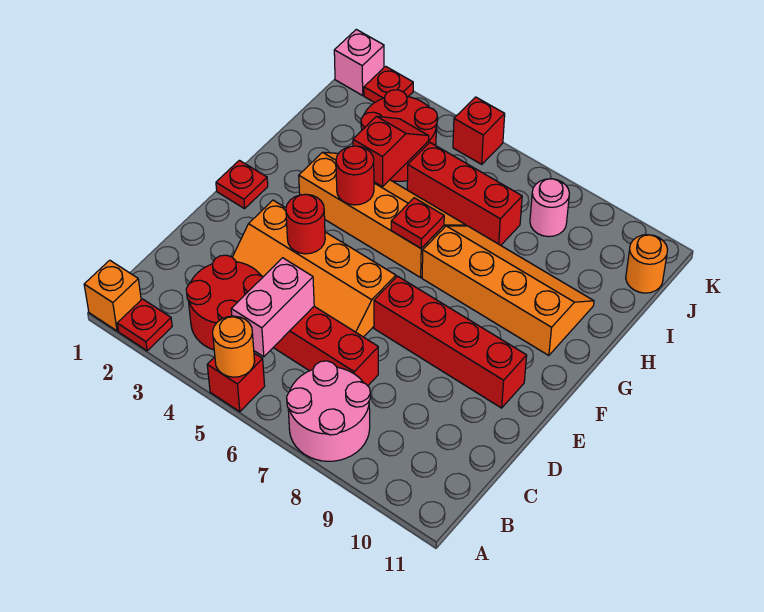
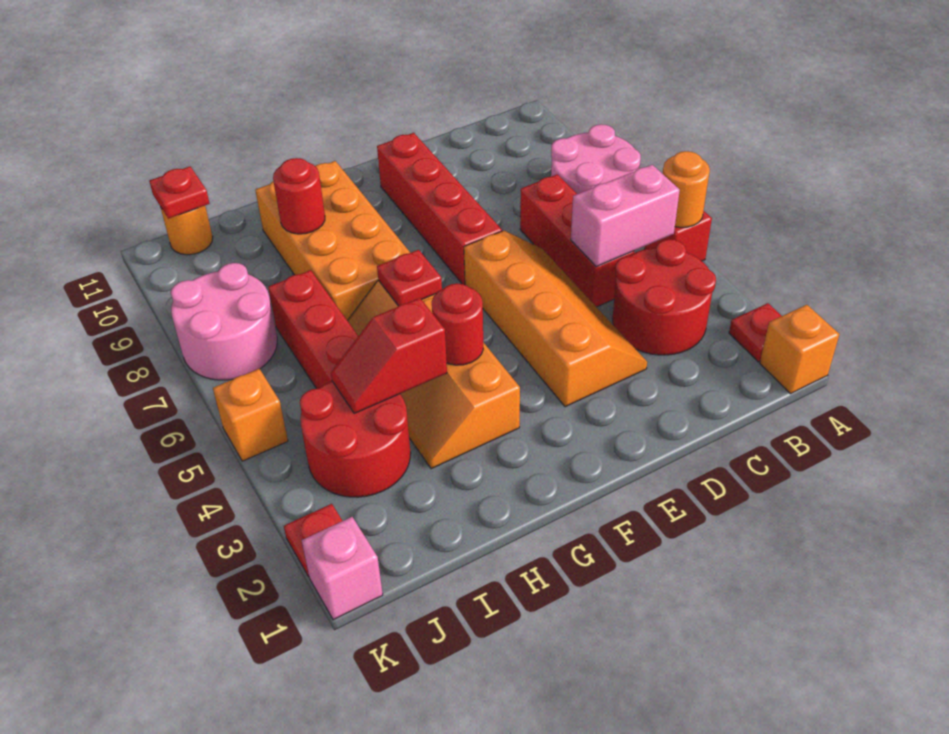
red 1x1 round brick [286,194,325,254] -> red 1x1 round brick moved to [273,158,325,234]
red 1x1 plate [216,160,268,209] -> red 1x1 plate moved to [149,167,210,219]
orange 2x4 slope [422,226,594,356] -> orange 2x4 brick [255,161,410,320]
pink 1x1 round brick [530,179,569,237] -> pink 2x2 round brick [171,263,277,380]
red 1x1 brick [453,97,505,164] -> orange 1x1 brick [213,369,288,461]

